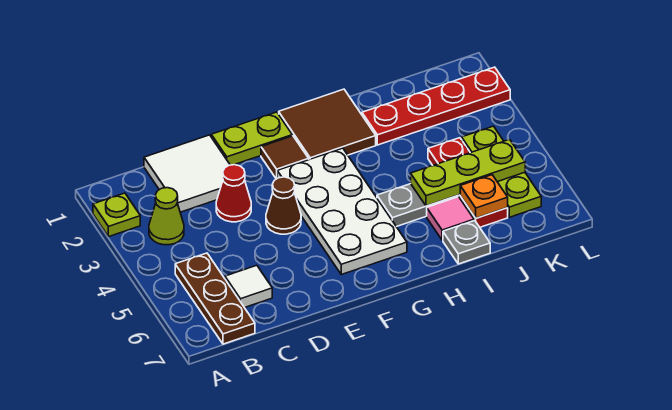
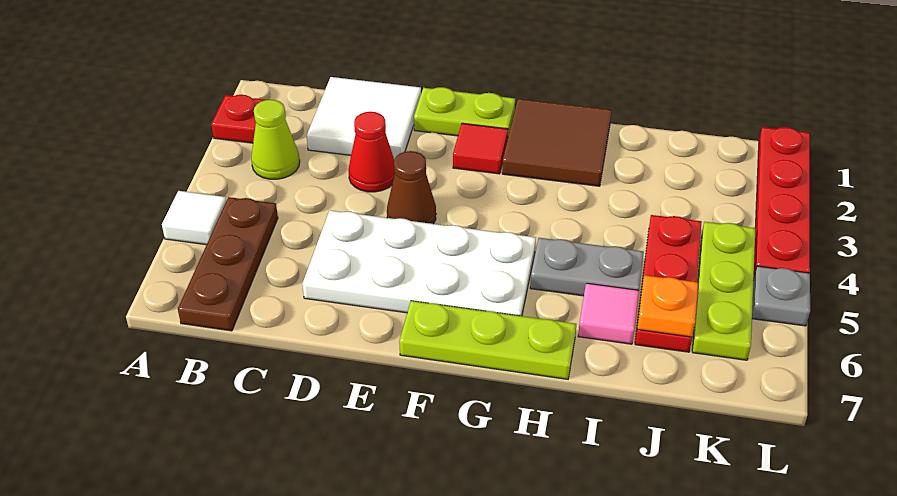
lime 1x1 plate [93,193,140,237] -> red 1x1 plate [211,95,265,143]
white 1x1 tile [225,265,272,308] -> white 1x1 tile moved to [162,191,226,245]
brown 1x1 tile [261,136,309,179] -> red 1x1 tile [453,123,508,174]
white 2x4 plate [277,148,407,275] -> white 2x4 plate turned to [302,210,536,316]
red 1x4 plate [362,67,510,145] -> red 1x4 plate turned to [754,127,810,276]
lime 1x3 plate [411,139,525,206] -> lime 1x3 plate moved to [399,301,576,379]
grey 1x1 plate [443,221,490,264] -> grey 1x1 plate moved to [752,266,810,326]

